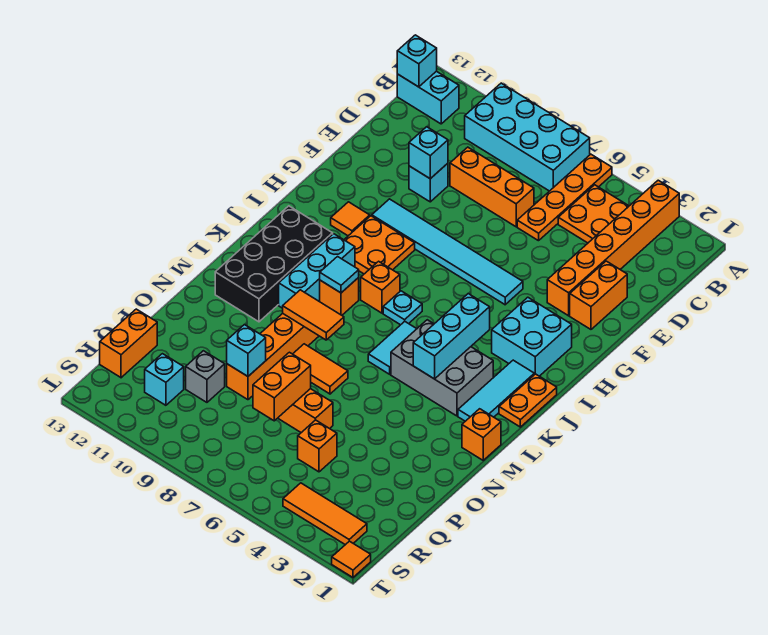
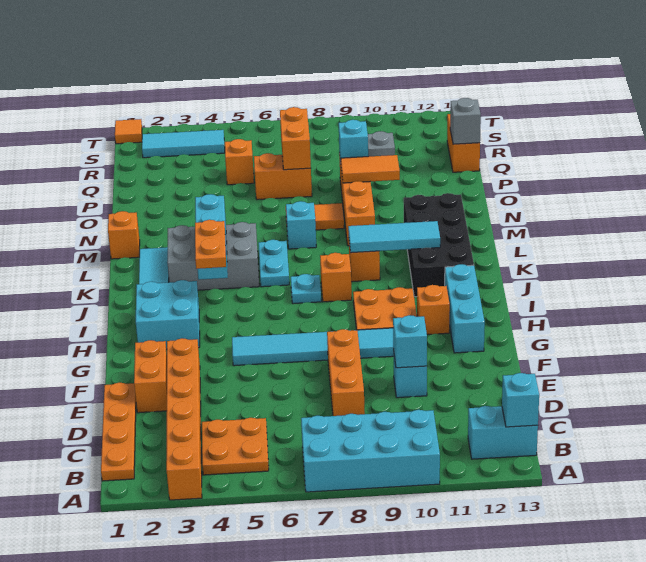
orange 1x4 plate [517,154,612,241] -> orange 1x4 plate moved to [101,383,136,481]
orange 1x3 brick [450,147,534,227] -> orange 1x3 brick turned to [327,329,365,416]
orange 1x1 tile [331,202,370,236] -> orange 1x1 brick [417,285,450,334]
orange 1x2 plate [499,374,557,427] -> orange 1x2 plate moved to [195,220,226,269]
cyan 1x3 brick [279,234,355,308] -> cyan 1x3 brick moved to [445,264,485,353]
cyan 1x2 tile [368,321,416,374] -> cyan 1x2 plate [258,240,289,287]
cyan 1x1 tile [320,257,359,293] -> cyan 1x3 tile [348,221,440,253]
orange 1x2 tile [283,290,344,340] -> orange 1x2 tile moved to [341,155,400,183]
none -> grey 1x1 brick [450,98,481,144]
cyan 1x1 brick [145,354,184,405] -> cyan 1x1 brick moved to [286,201,316,249]
orange 1x3 tile [283,483,367,545] -> cyan 1x3 tile [142,130,225,158]

